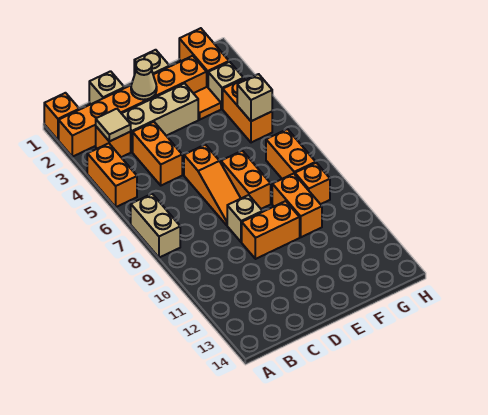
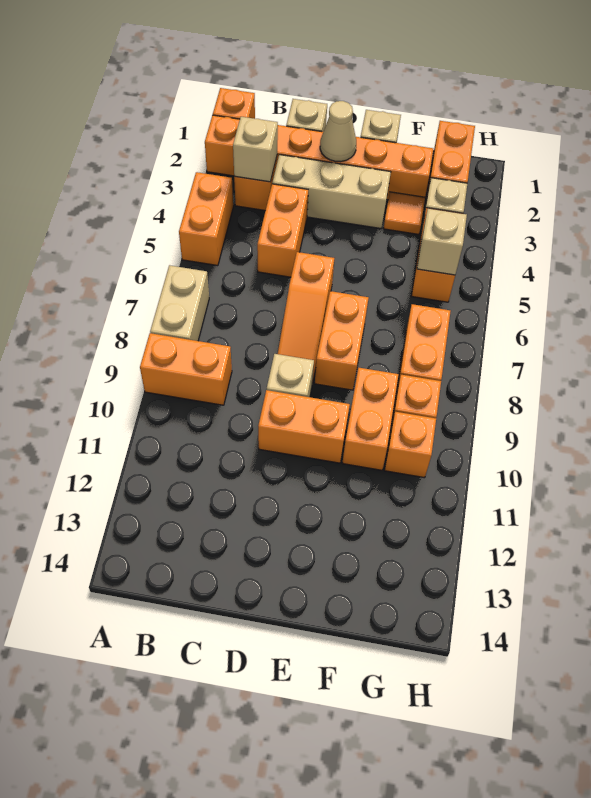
none -> orange 1x2 brick [140,333,232,405]
tan 1x1 tile [96,109,131,142] -> tan 1x1 brick [233,117,278,182]
none -> orange 1x1 brick [385,412,436,478]

